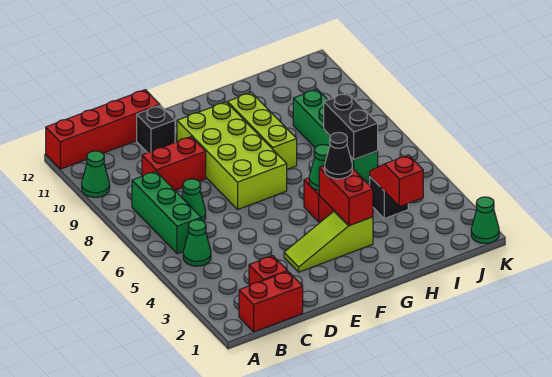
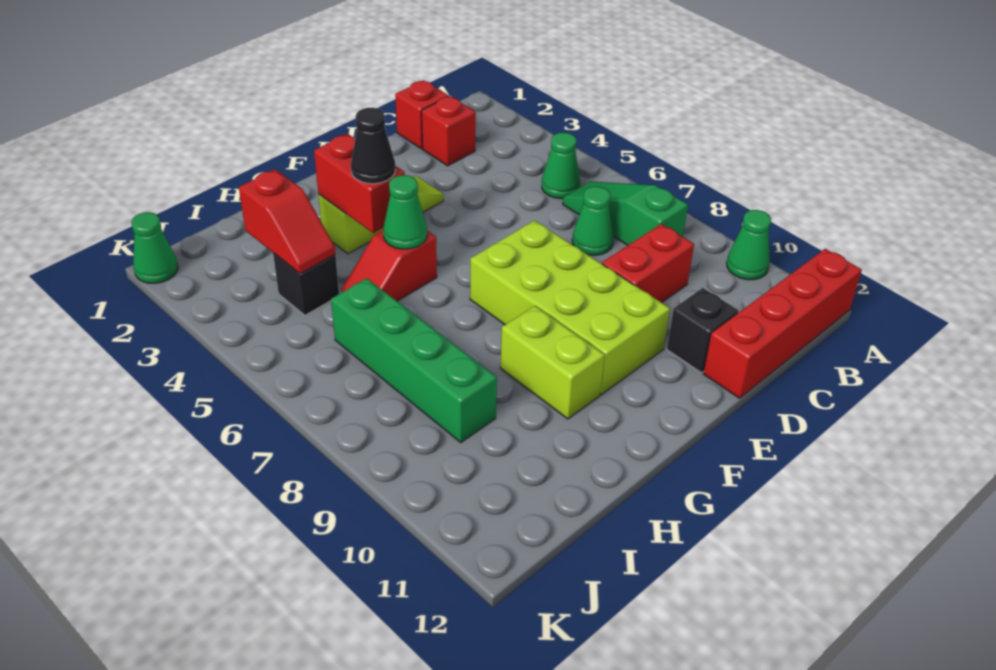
red 1x2 brick [239,271,303,332] -> red 1x1 brick [395,80,449,149]
green 1x3 brick [132,171,201,254] -> green 1x3 slope [563,181,688,245]
lime 1x3 brick [228,92,297,170] -> lime 1x2 brick [500,306,605,419]
black 1x2 brick [324,93,378,160] -> none

